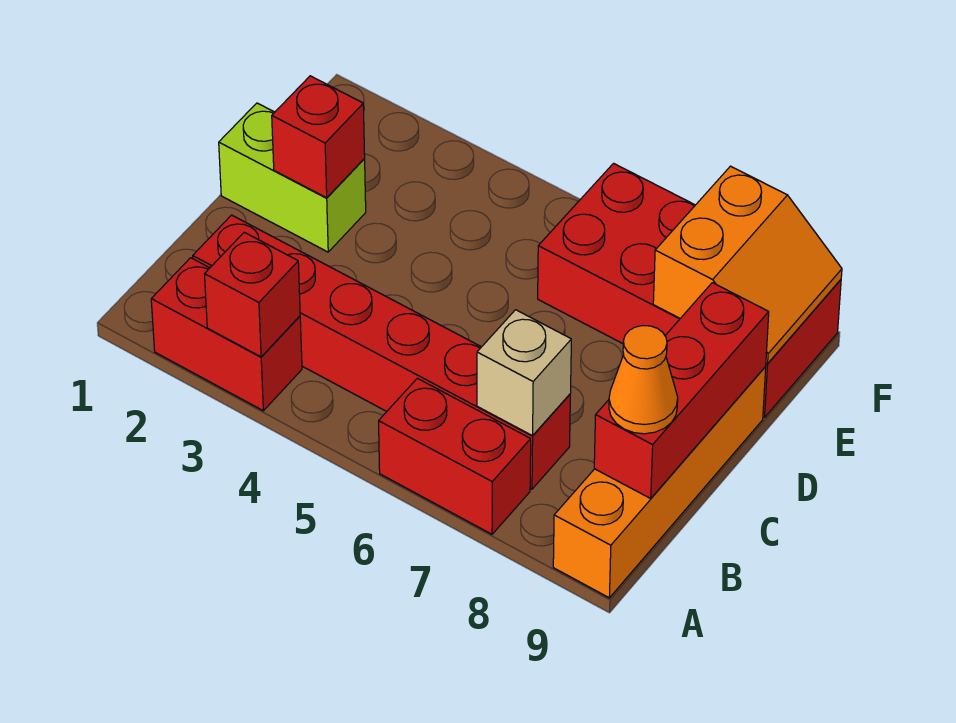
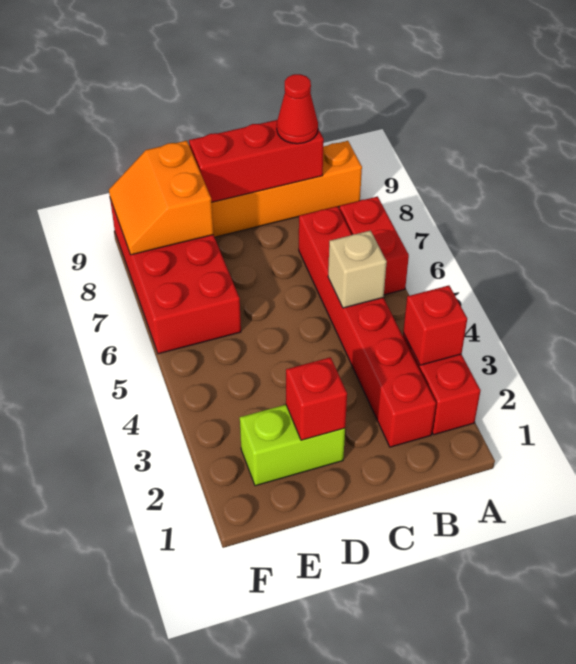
tan 1x1 brick [477,310,571,436] -> tan 1x1 brick moved to [328,231,387,308]
orange 1x1 cone [609,326,678,434] -> red 1x1 cone [277,74,318,144]
lime 1x2 brick [219,103,366,252] -> lime 1x2 brick turned to [240,405,345,486]
orange 2x2 slope [653,166,842,364] -> orange 2x2 slope turned to [109,141,213,255]

